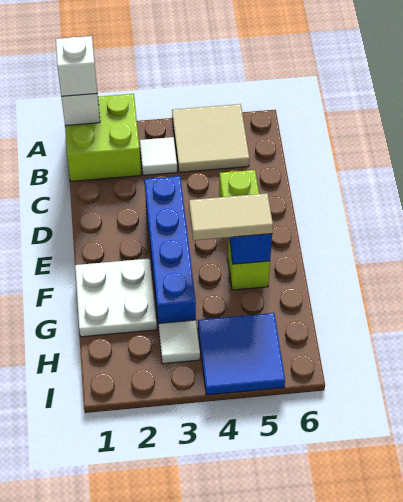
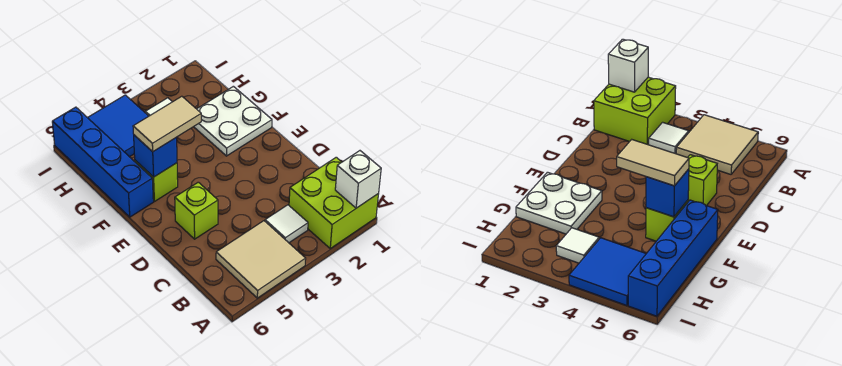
white 1x1 brick [56,36,97,96] -> none
blue 1x4 brick [145,176,196,327] -> blue 1x4 brick moved to [52,107,153,217]

